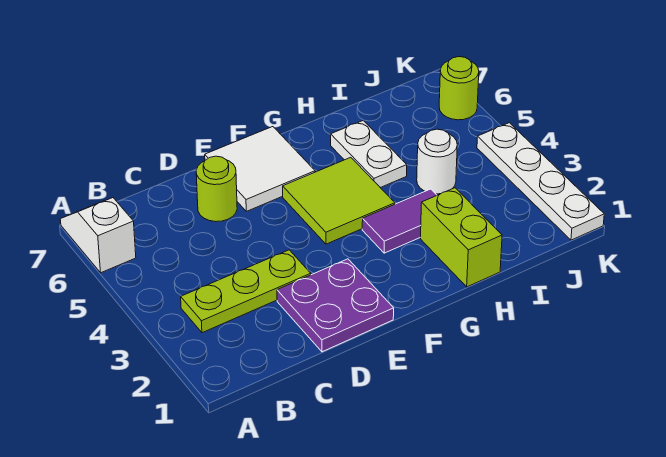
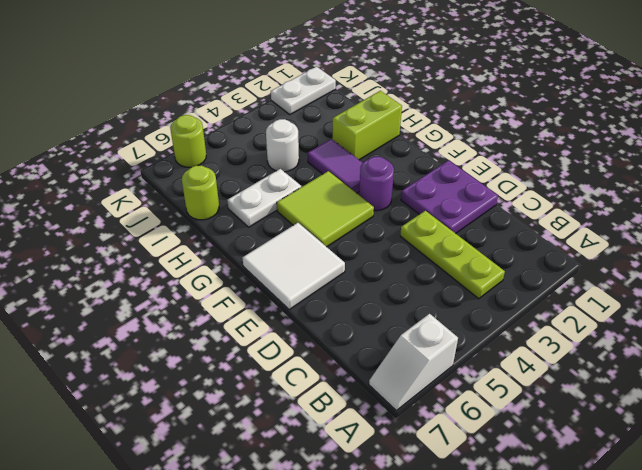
lime 1x1 round brick [196,156,237,222] -> lime 1x1 round brick moved to [182,165,219,220]
none -> purple 1x1 round brick [359,157,394,211]
white 1x4 plate [477,123,604,240] -> white 1x2 plate [271,67,336,115]

